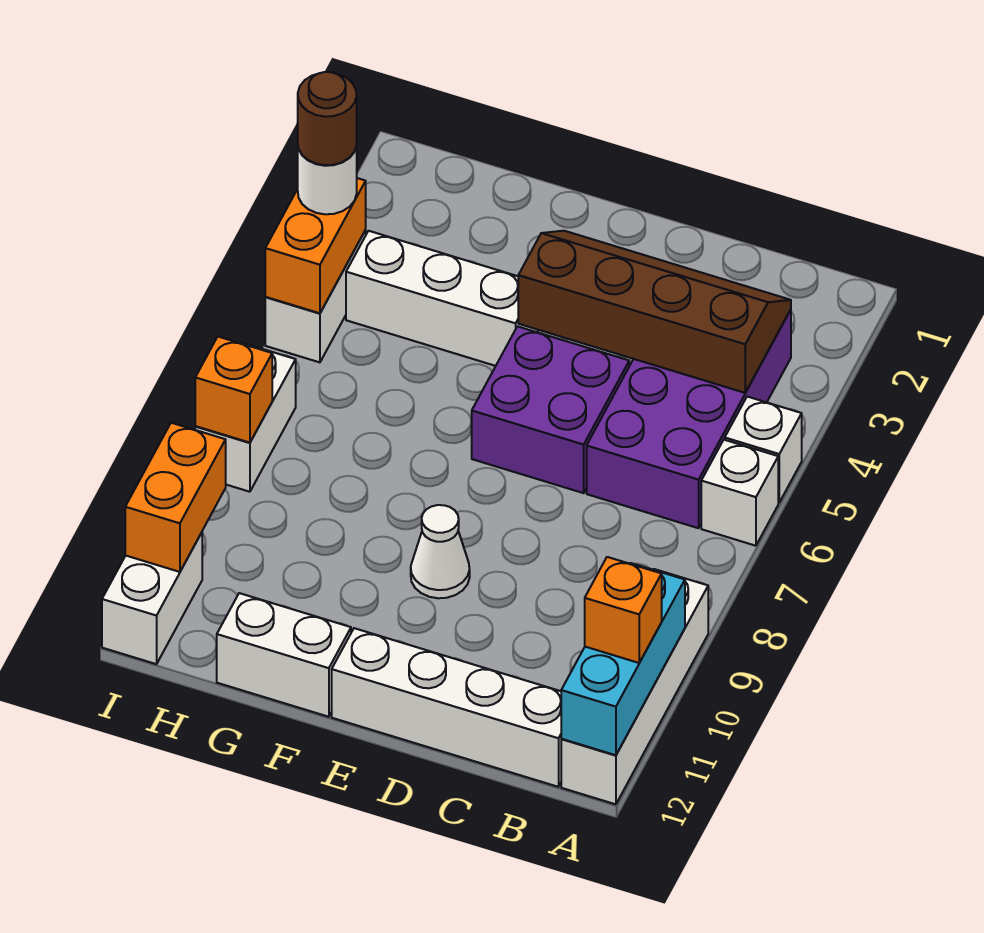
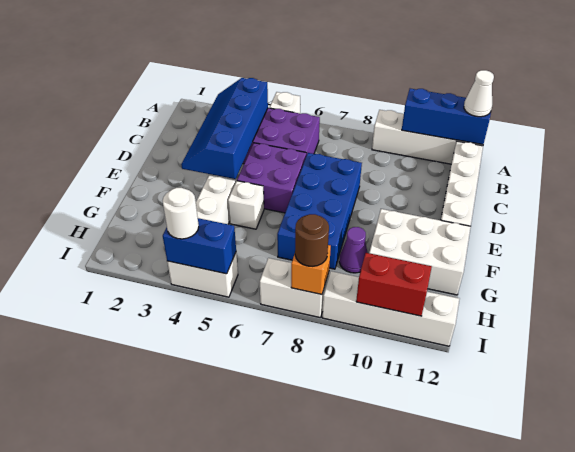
white 1x1 brick [701,440,778,546] -> white 1x1 brick moved to [228,181,264,229]
cyan 1x3 brick [561,563,685,755] -> blue 1x3 brick [402,89,491,145]
orange 1x1 brick [585,557,662,663] -> none
brown 2x4 slope [518,231,791,393] -> blue 2x4 slope [181,78,268,179]
none -> blue 2x4 brick [277,153,362,269]
white 1x1 cone [411,505,470,598] -> white 1x1 cone moved to [464,70,494,117]
white 1x2 brick [217,593,351,717] -> white 2x3 brick [369,209,471,295]
none -> purple 1x1 cone [339,227,368,273]
orange 1x2 brick [265,178,366,313] -> blue 1x2 brick [163,218,236,274]
brown 1x1 round brick [298,72,357,165] -> brown 1x1 round brick moved to [295,214,329,266]
orange 1x2 brick [125,423,226,572] -> red 1x2 brick [356,253,432,316]
white 1x2 brick [102,533,202,664] -> white 1x4 brick [322,271,459,346]

